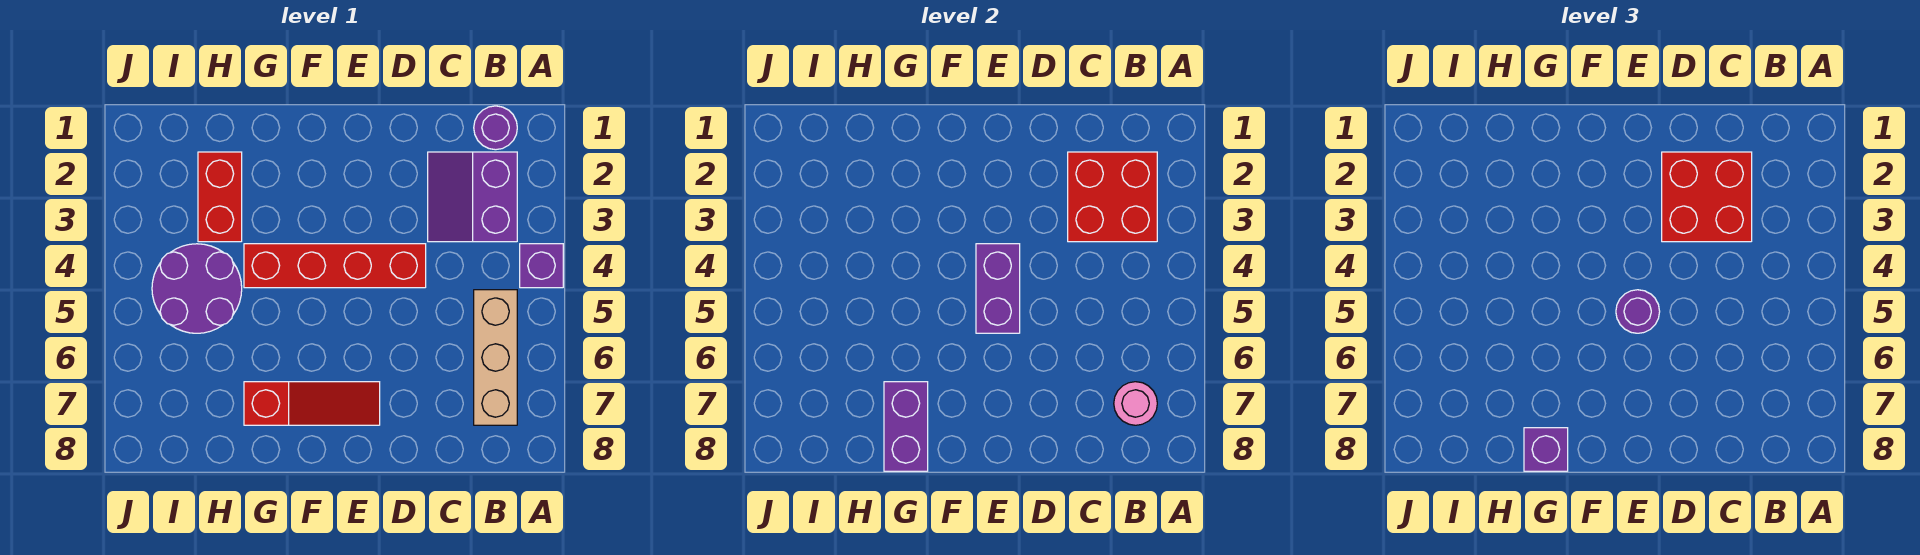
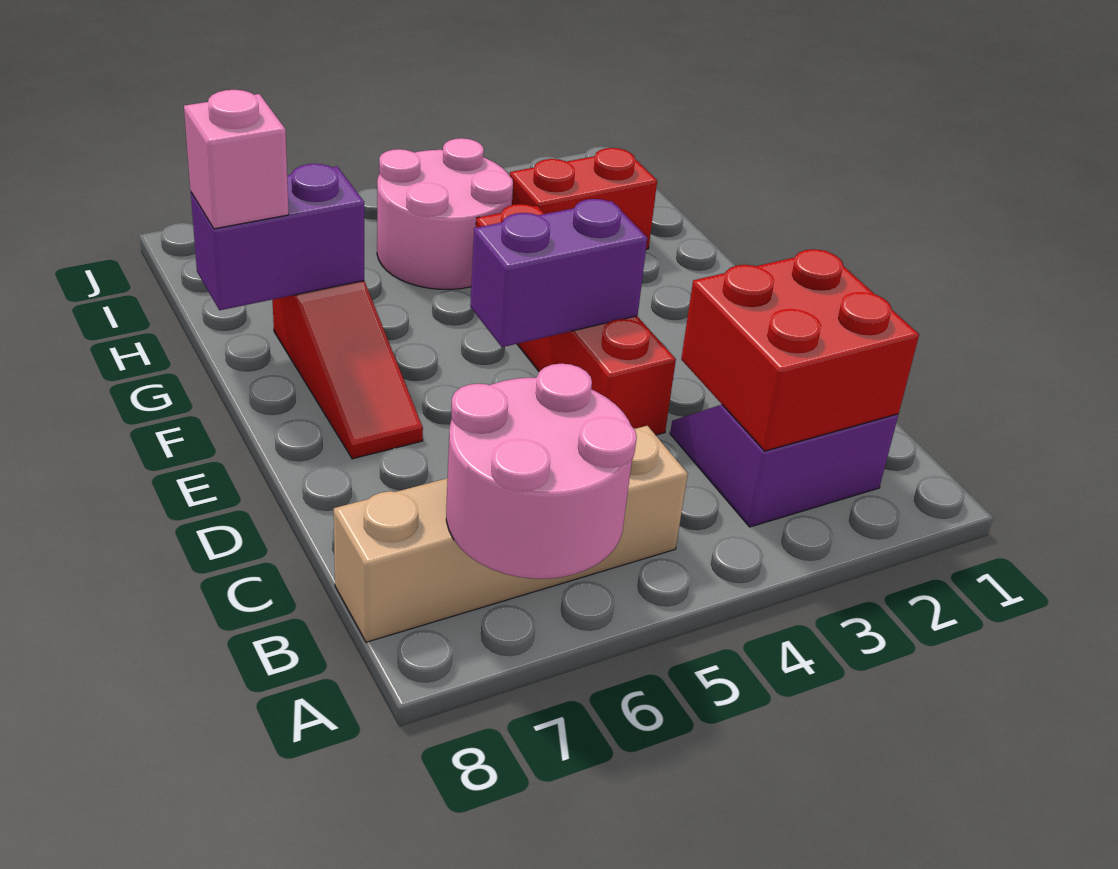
purple 1x1 brick [520,244,563,288] -> none
purple 1x1 round brick [474,106,517,150] -> none
tan 1x3 brick [474,290,517,425] -> tan 1x4 brick [334,426,688,642]
pink 1x1 round brick [1114,382,1157,425] -> pink 2x2 round brick [446,364,637,579]
red 2x2 brick [1662,152,1752,242] -> none
purple 1x1 round brick [1616,290,1660,333] -> none
purple 1x1 brick [1524,428,1568,471] -> pink 1x1 brick [184,90,289,229]
purple 2x2 round brick [152,244,242,333] -> pink 2x2 round brick [377,138,513,290]

